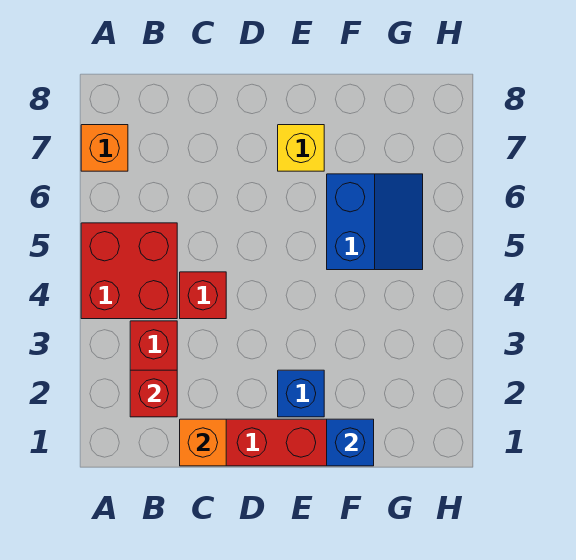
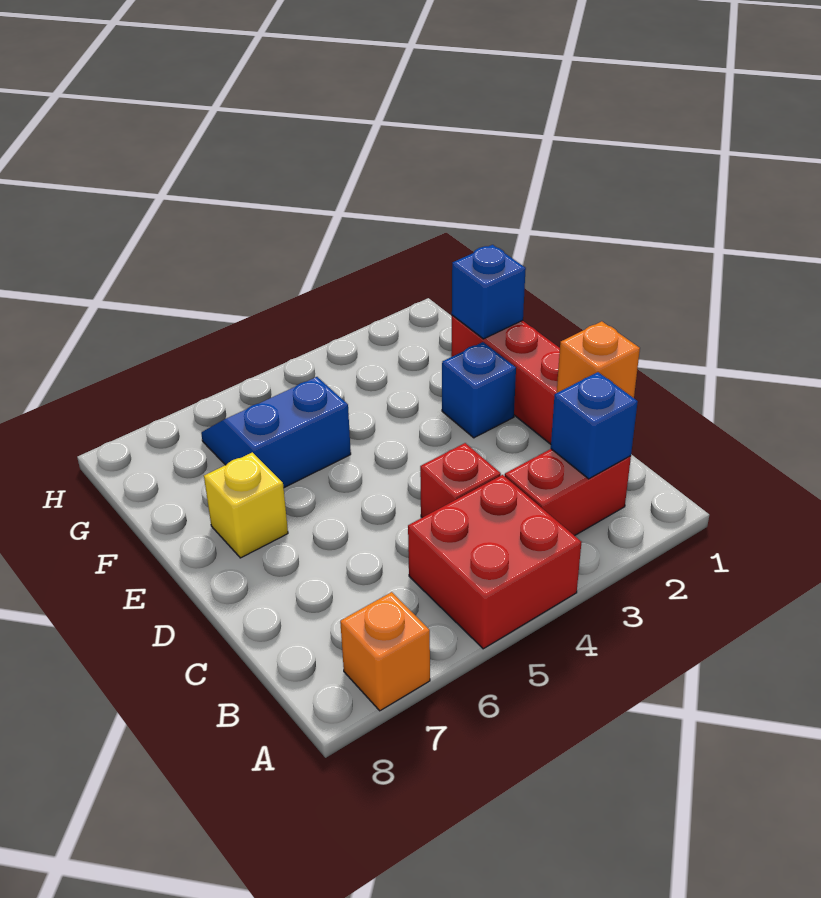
red 1x1 brick [130,370,177,417] -> blue 1x1 brick [551,372,638,479]

